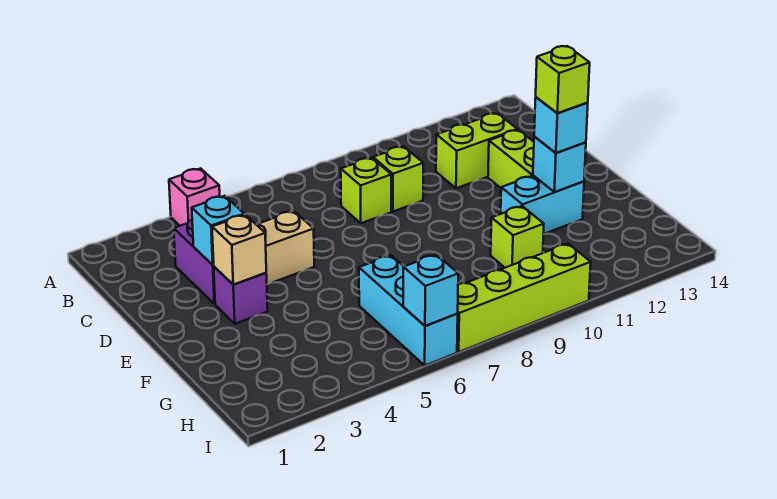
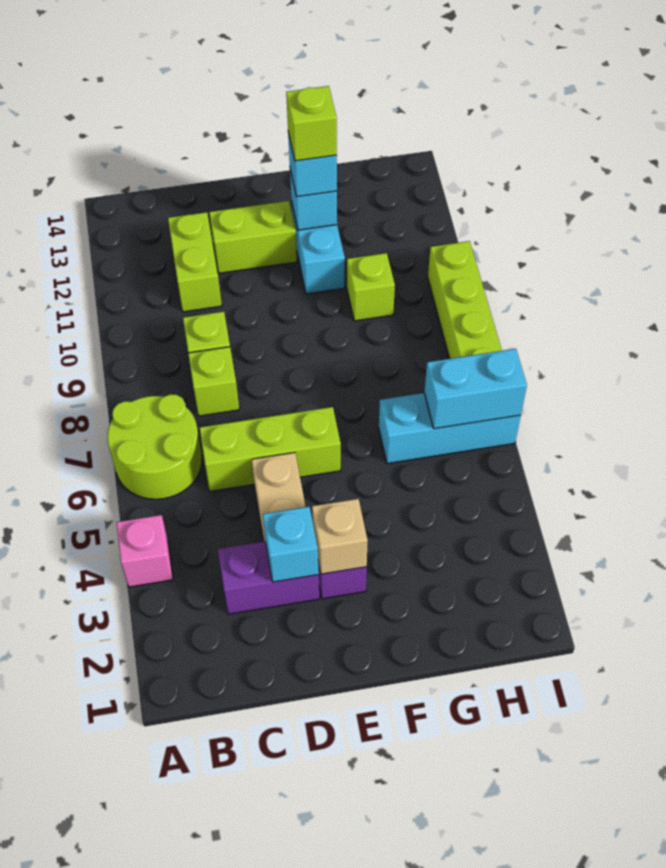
none -> lime 2x2 round brick [108,394,202,499]
none -> lime 1x3 brick [200,407,341,491]
cyan 1x1 brick [403,255,458,326] -> cyan 1x2 brick [424,349,527,429]

